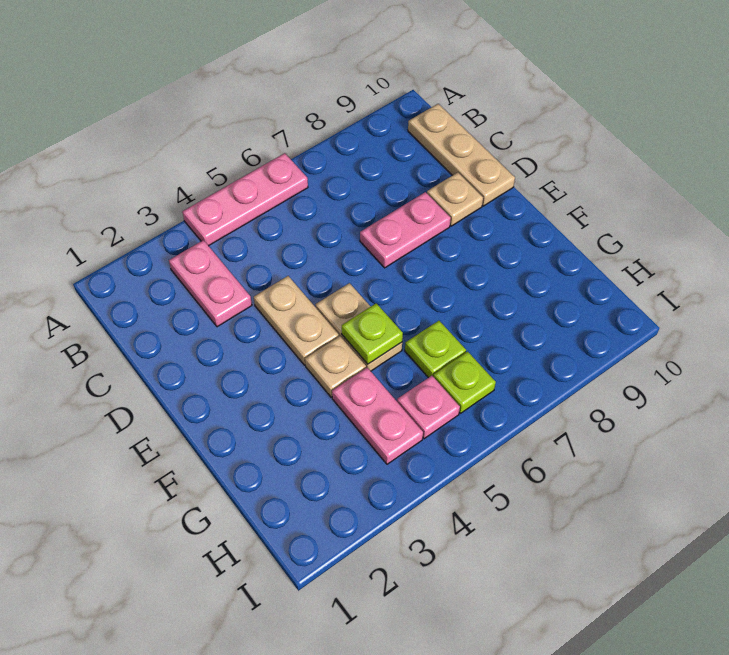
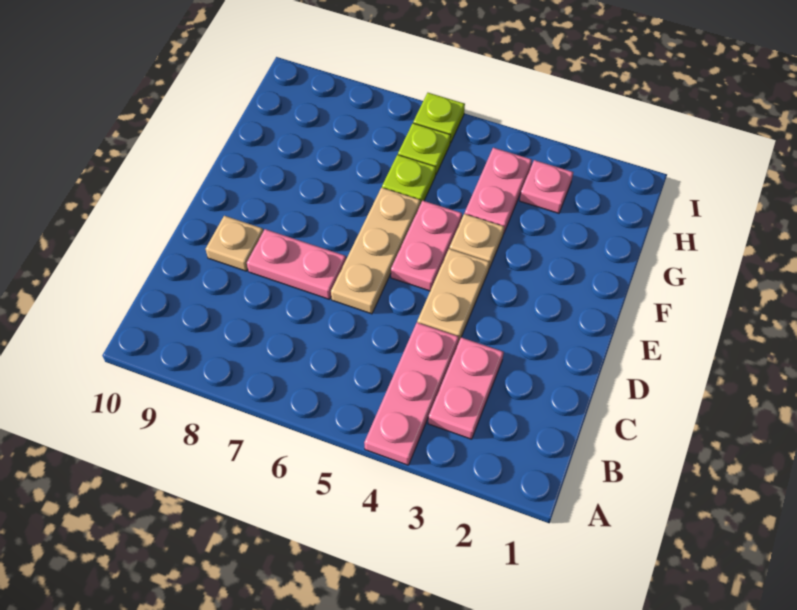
pink 1x3 plate [182,153,308,246] -> pink 1x3 plate turned to [364,323,459,465]
tan 1x3 plate [408,104,515,206] -> tan 1x3 plate moved to [331,188,420,314]
tan 1x2 plate [315,283,402,371] -> pink 1x2 plate [391,201,462,291]
lime 1x1 plate [342,303,403,364] -> lime 1x1 plate moved to [413,93,465,143]
pink 1x1 plate [397,376,460,439] -> pink 1x1 plate moved to [520,160,573,213]

